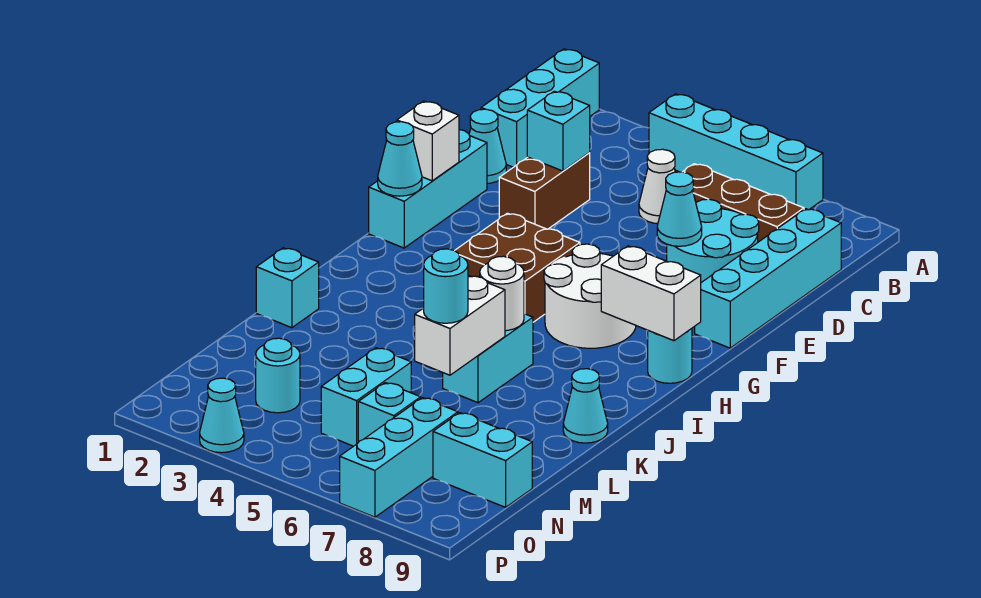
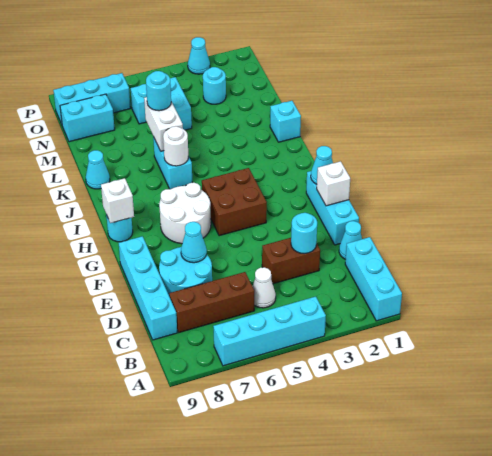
brown 1x2 brick [499,153,590,229] -> brown 1x2 brick turned to [262,238,320,284]
cyan 1x1 brick [527,91,590,171] -> cyan 1x1 round brick [291,213,317,254]
white 1x2 brick [601,246,701,341] -> white 1x1 brick [101,178,134,223]
cyan 1x3 brick [340,398,458,517] -> cyan 1x3 brick turned to [53,73,131,124]

